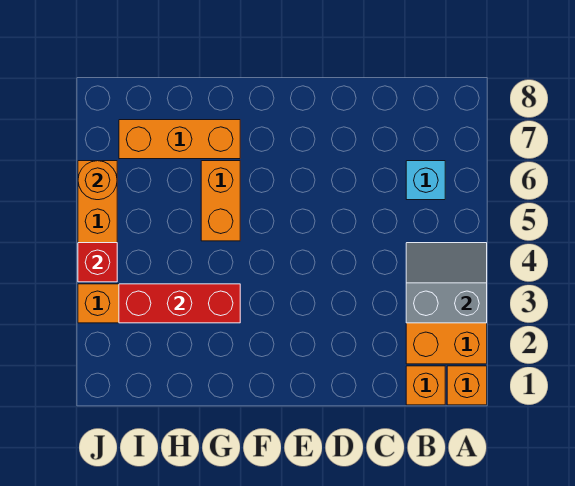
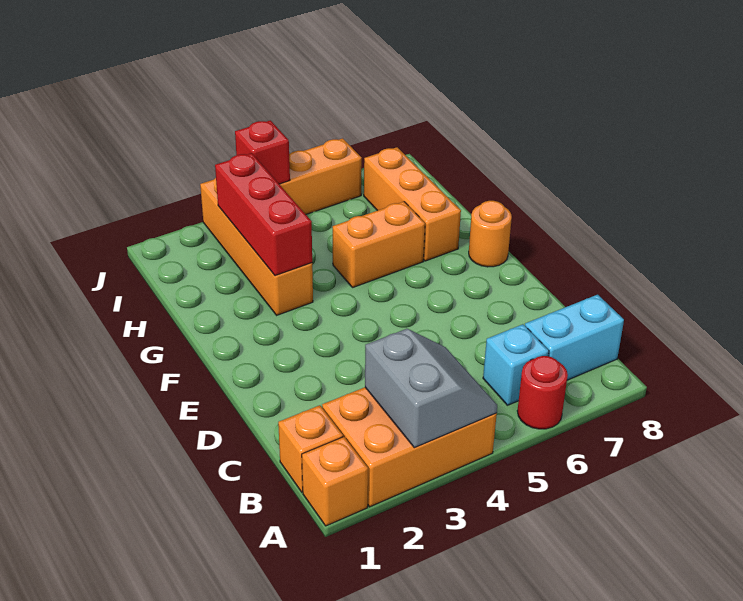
none -> red 1x1 round brick [517,356,568,429]
none -> cyan 1x2 brick [525,295,624,380]
orange 1x1 round brick [78,161,117,200] -> orange 1x1 round brick moved to [469,201,512,267]

